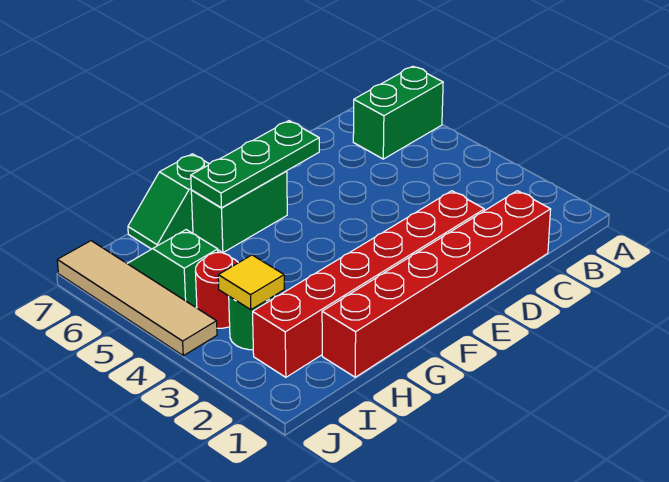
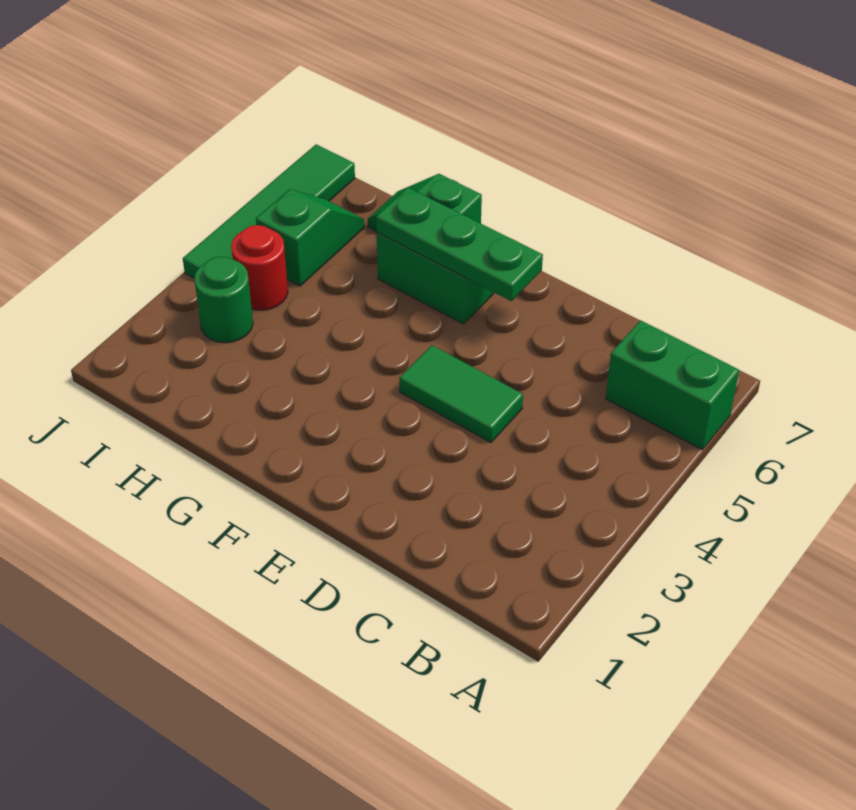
red 1x6 brick [322,191,551,377] -> none
red 1x6 brick [253,191,484,377] -> none
none -> green 1x2 tile [399,345,523,442]
yellow 1x1 tile [218,255,284,310] -> none
tan 1x4 tile [57,241,217,356] -> green 1x4 tile [183,144,355,278]

